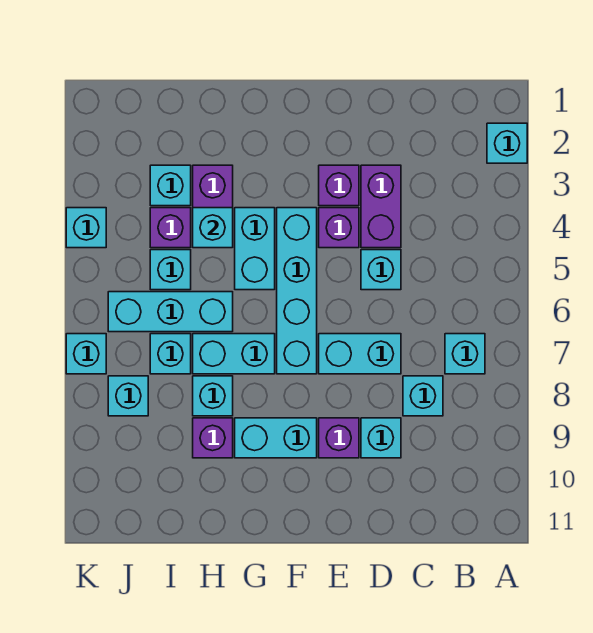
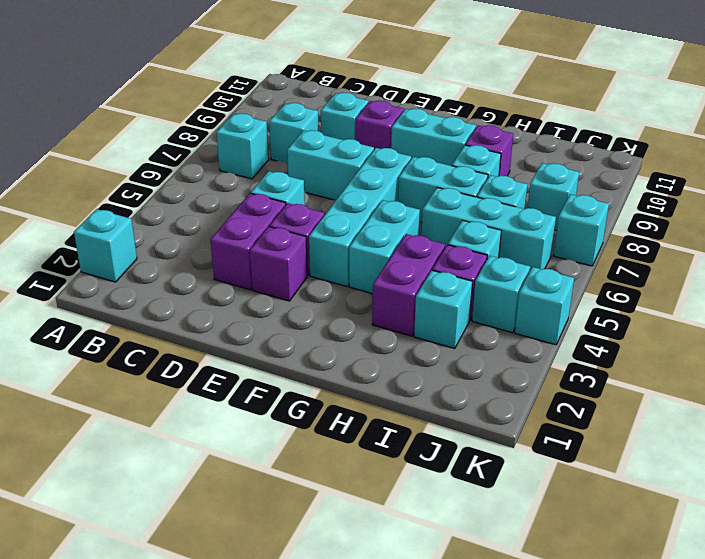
cyan 1x1 brick [193,208,233,248] -> cyan 1x1 brick moved to [472,256,530,333]

